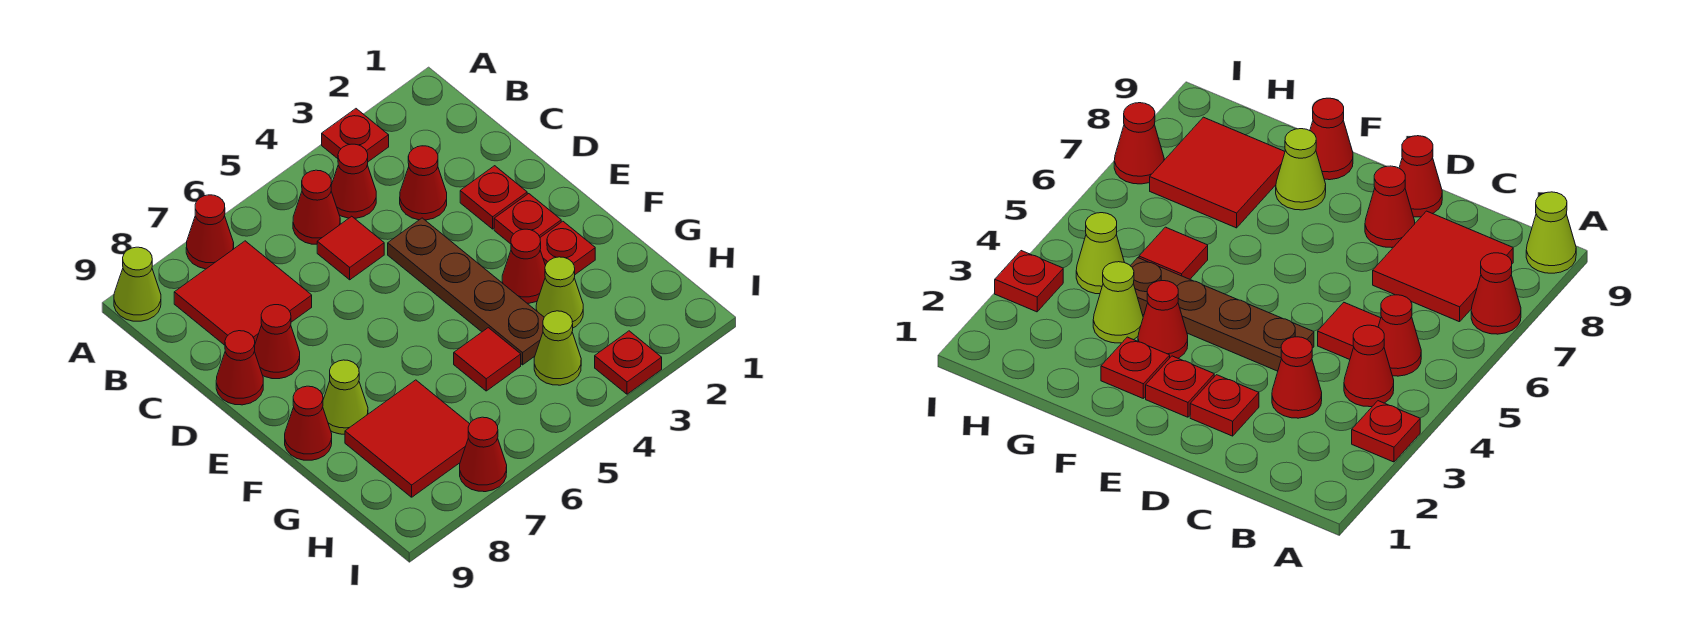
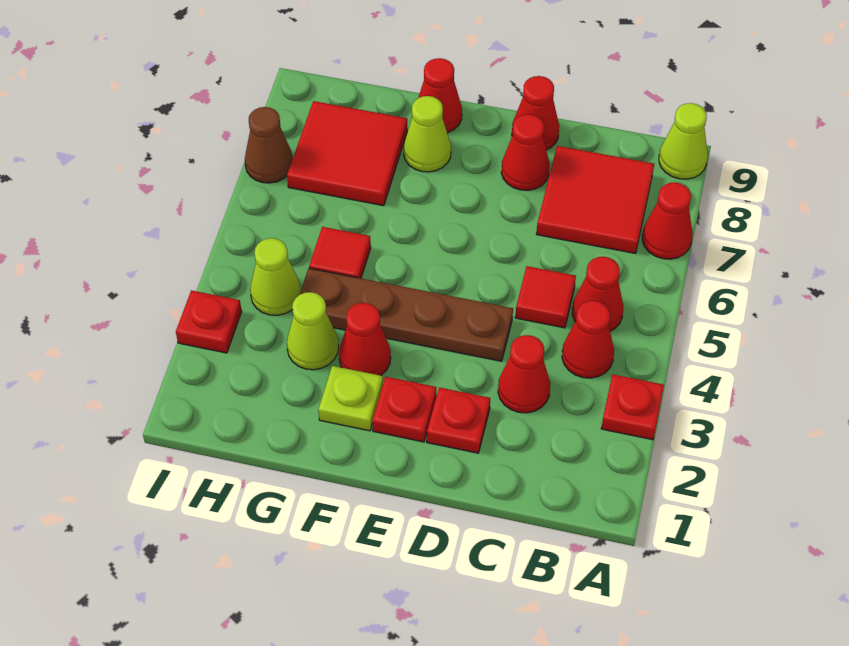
red 1x1 plate [540,221,595,274] -> lime 1x1 plate [318,366,383,431]
red 1x1 cone [460,417,507,492] -> brown 1x1 cone [245,107,293,183]

